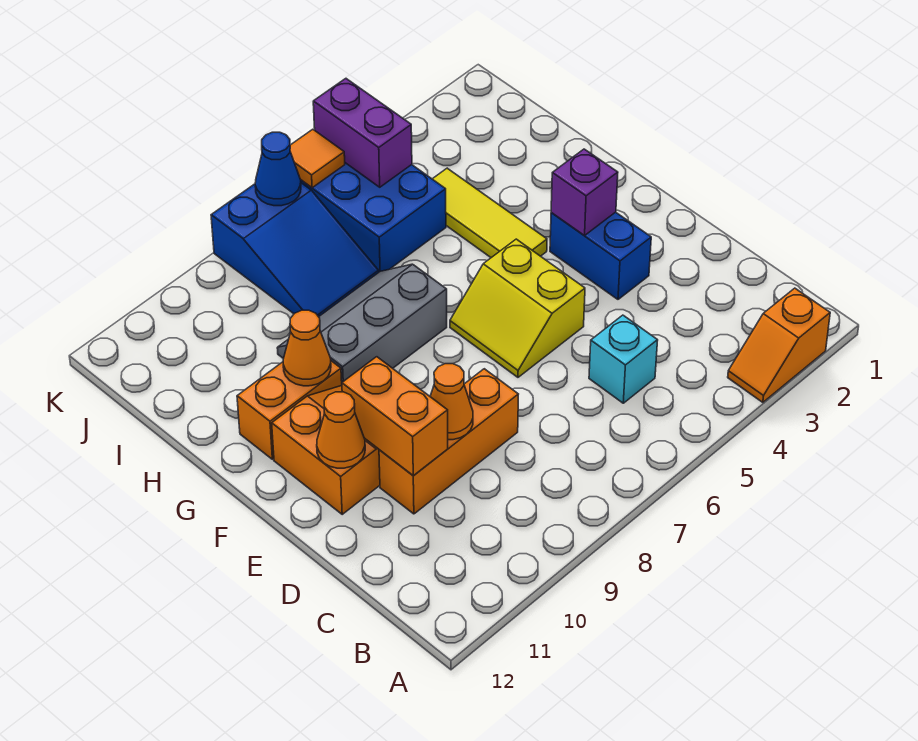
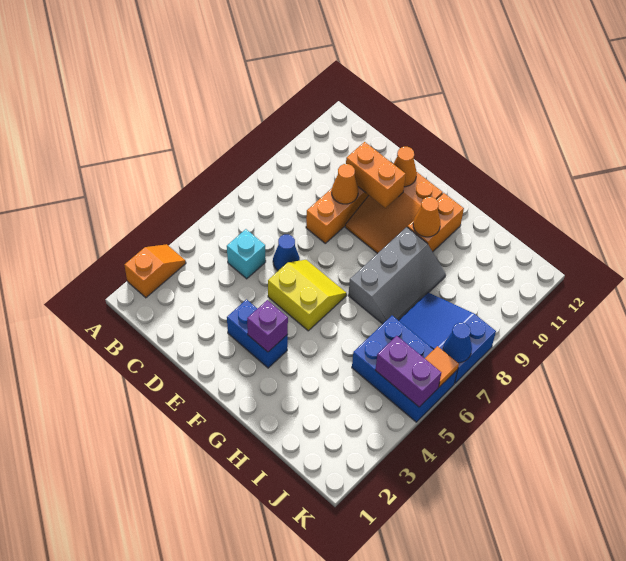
none -> blue 1x1 cone [273,235,300,271]
yellow 1x3 tile [433,168,547,258] -> none

